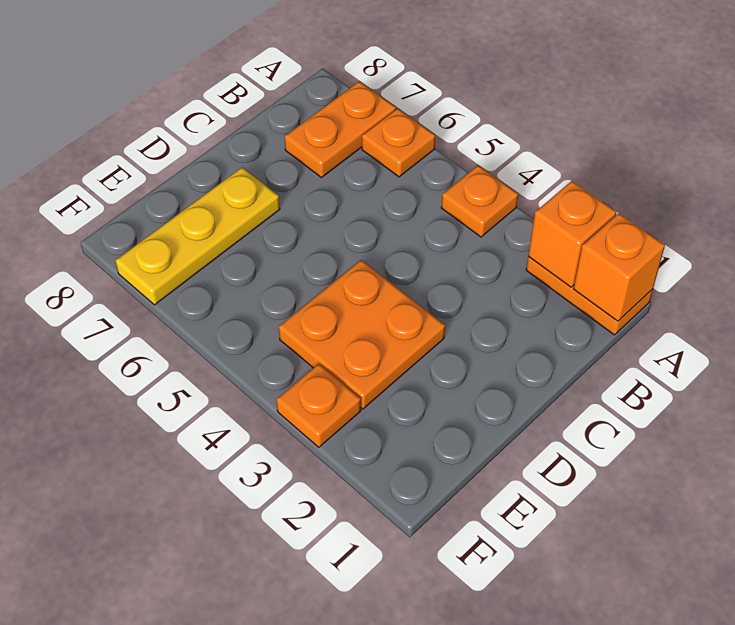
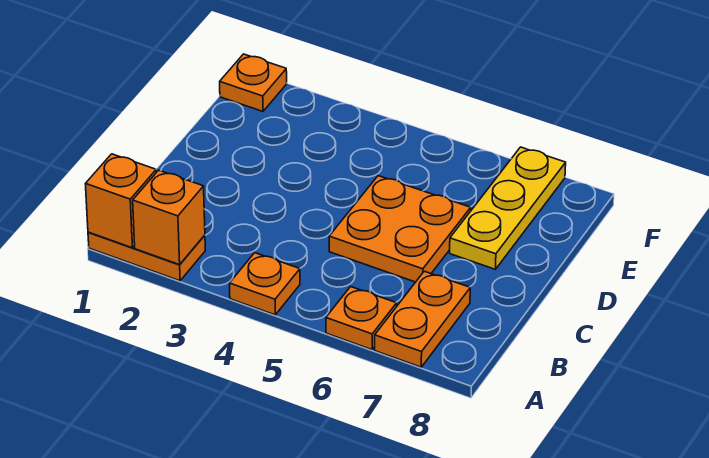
orange 2x2 plate [279,260,445,409] -> orange 2x2 plate moved to [329,176,471,282]
orange 1x1 plate [276,364,361,447] -> orange 1x1 plate moved to [220,54,287,111]

